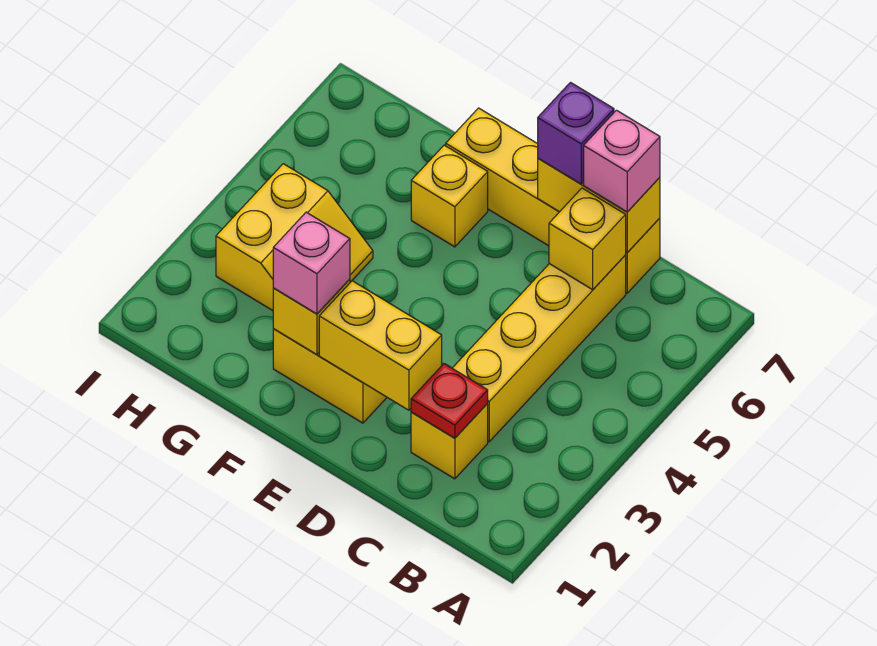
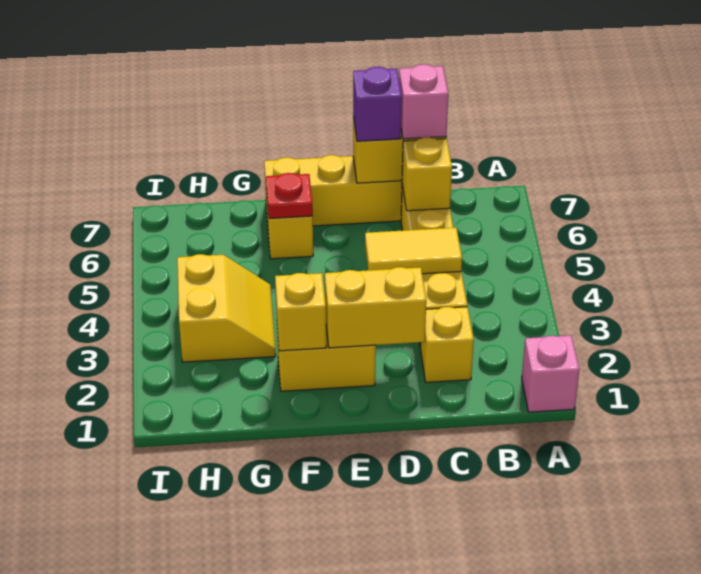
red 1x1 plate [411,364,488,438] -> red 1x1 plate moved to [266,173,313,218]
none -> yellow 1x2 tile [365,228,462,274]
pink 1x1 brick [273,212,350,314] -> pink 1x1 brick moved to [522,336,579,412]

